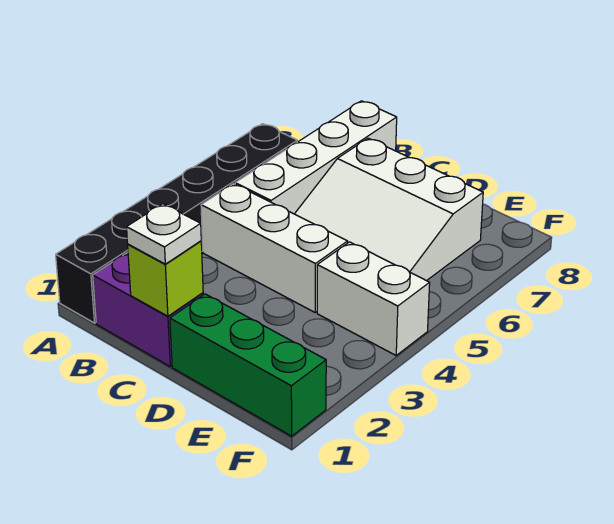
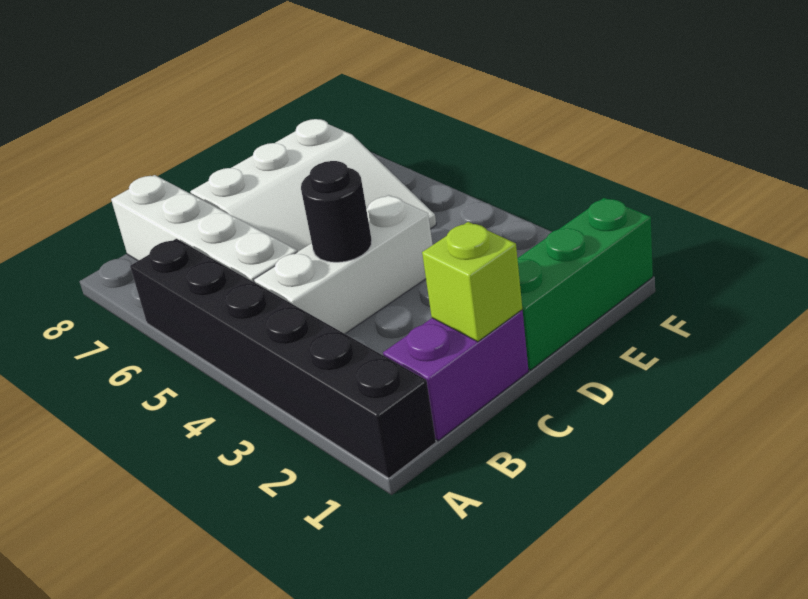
white 1x1 plate [127,204,201,264] -> none
none -> black 1x1 round brick [301,161,372,262]
white 1x2 brick [317,242,430,355] -> none

